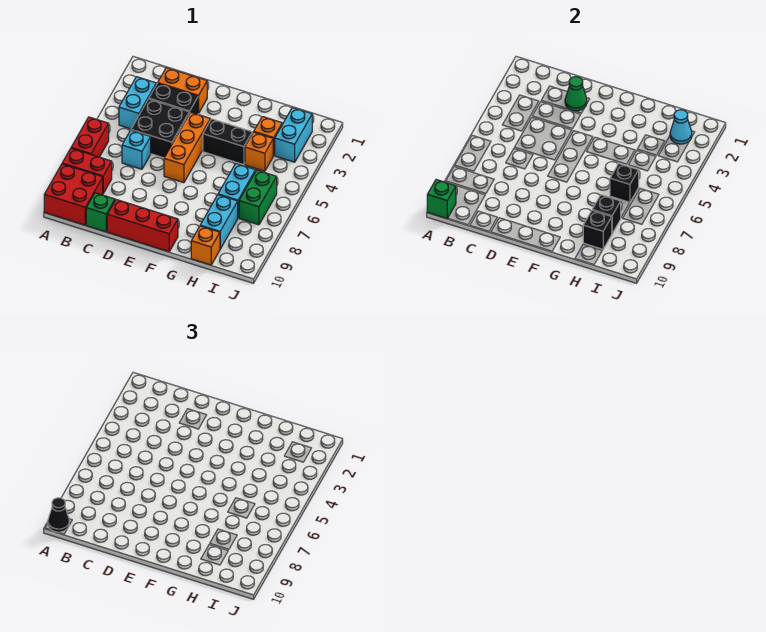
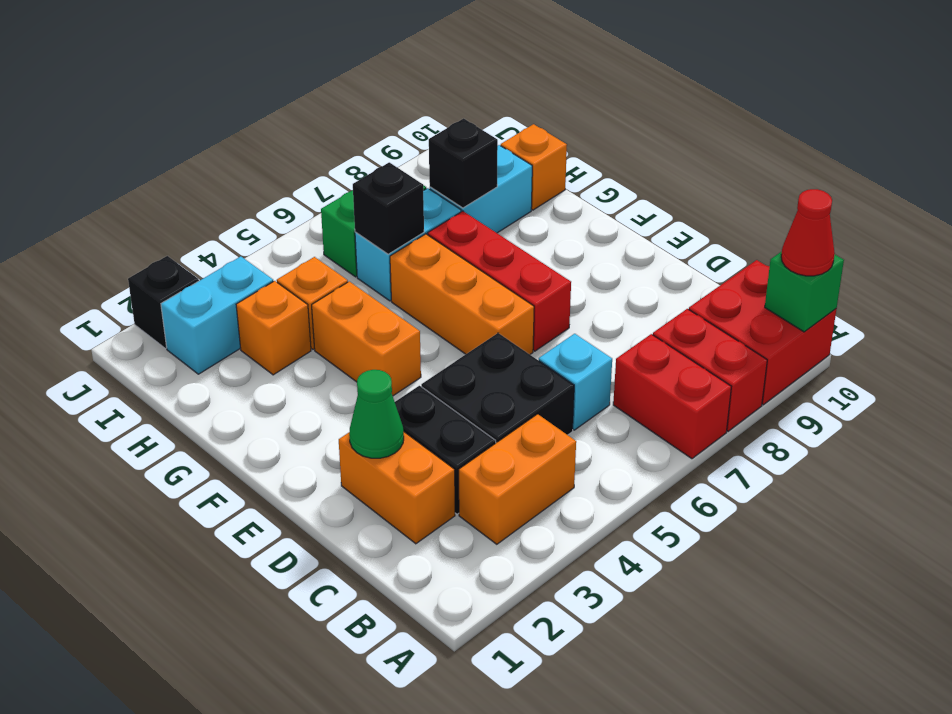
red 1x2 brick [71,117,109,157] -> red 1x2 brick turned to [613,334,731,459]
black 1x1 cone [48,498,69,532] -> red 1x1 cone [781,189,835,276]
cyan 1x2 brick [119,77,156,129] -> orange 1x2 brick [459,414,576,544]
green 1x1 brick [86,193,115,232] -> none
red 1x3 brick [107,200,178,252] -> red 1x3 brick moved to [428,211,571,351]
orange 1x3 brick [164,112,210,183] -> orange 1x3 brick turned to [390,234,534,354]
black 1x2 brick [203,119,252,165] -> orange 1x2 brick [312,281,421,396]
black 1x1 brick [583,210,612,249] -> black 1x1 brick moved to [128,256,199,348]
cyan 1x1 cone [670,110,692,144] -> none

